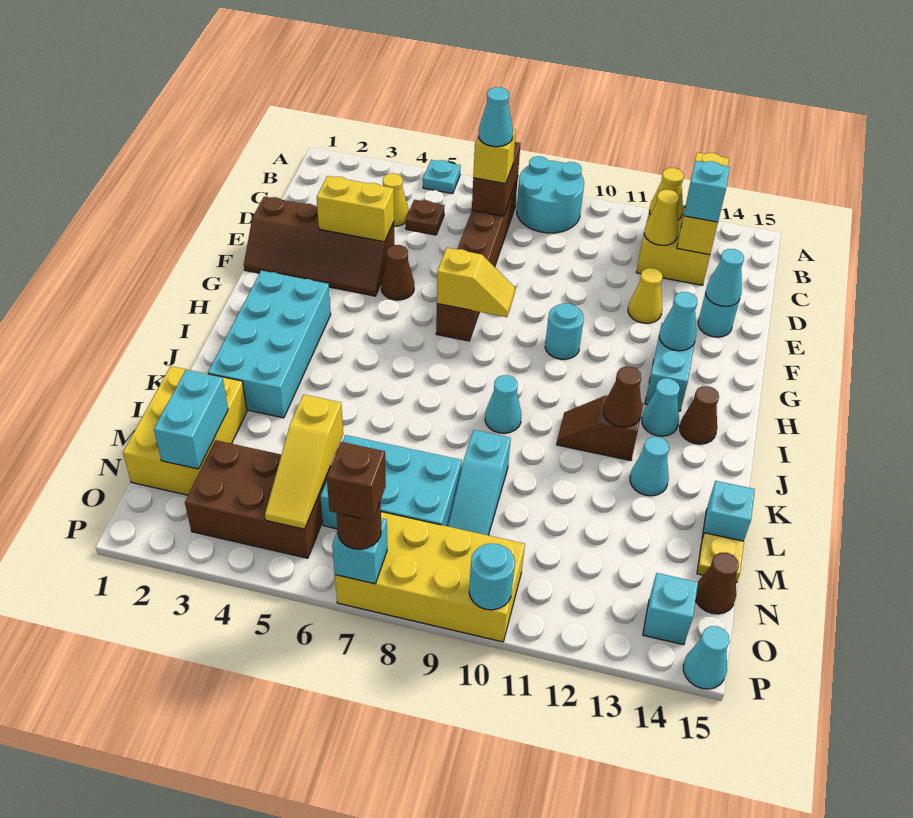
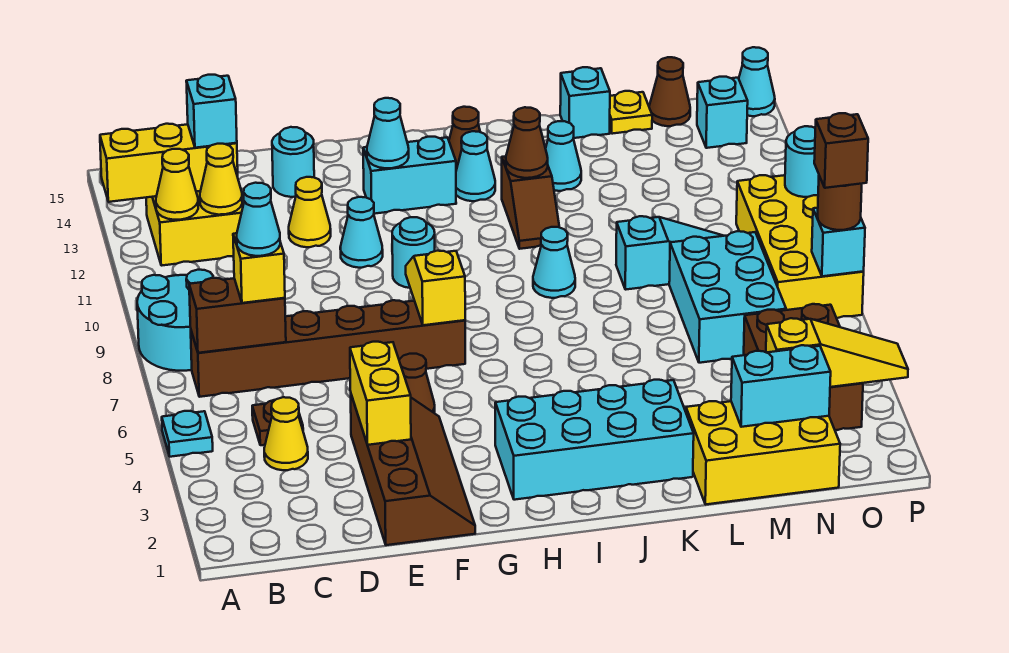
cyan 1x1 cone [706,249,744,307] -> cyan 1x1 cone moved to [340,197,383,268]
yellow 1x3 slope [265,395,343,529] -> yellow 1x3 slope moved to [766,318,908,387]

